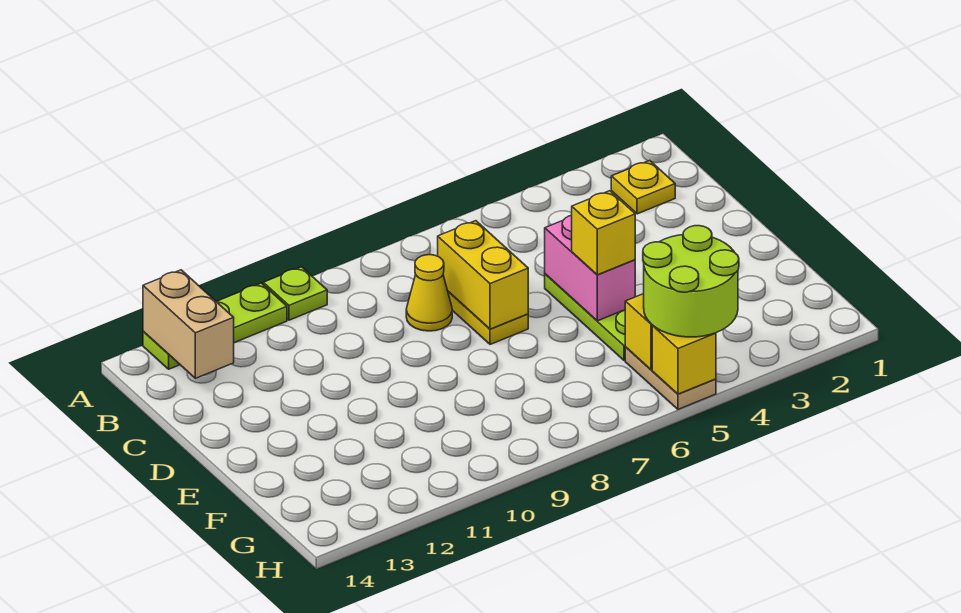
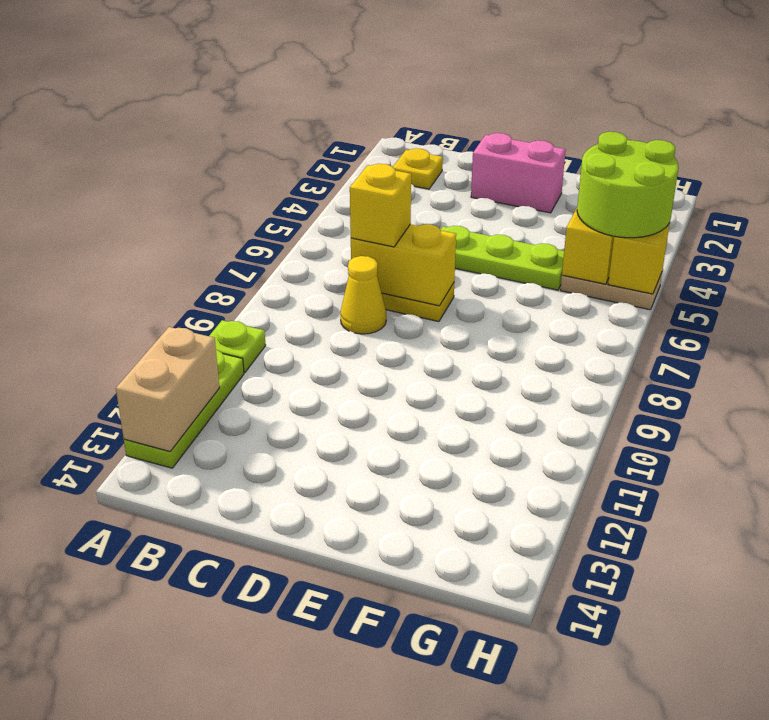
tan 1x2 brick [143,270,234,378] -> tan 1x2 brick turned to [116,327,219,452]
pink 1x2 brick [545,215,635,321] -> pink 1x2 brick moved to [471,133,566,213]
yellow 1x1 brick [572,191,635,275] -> yellow 1x1 brick moved to [350,164,411,247]

